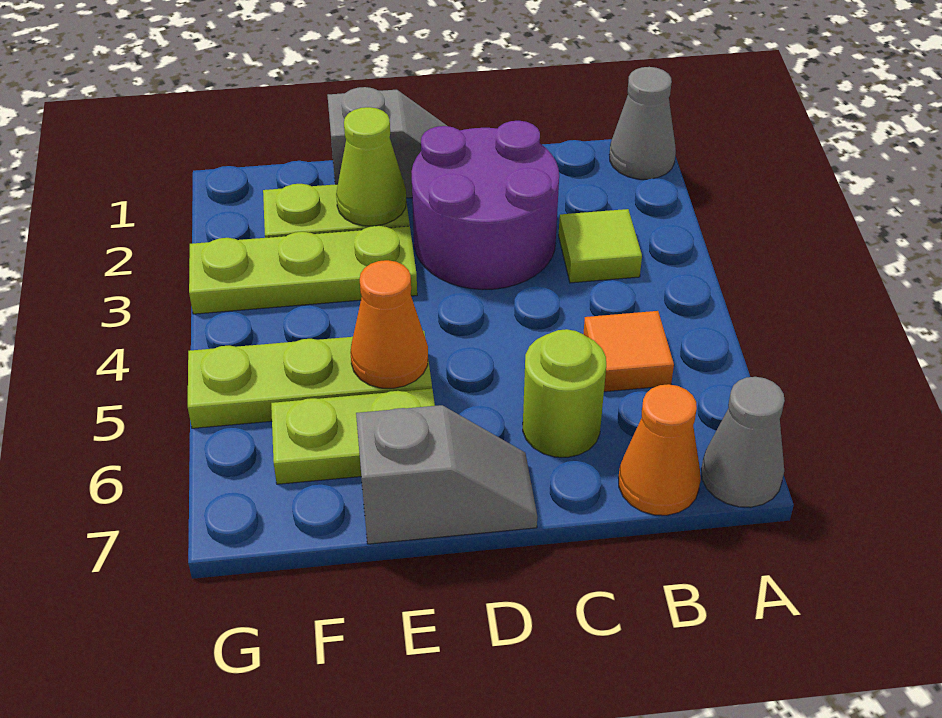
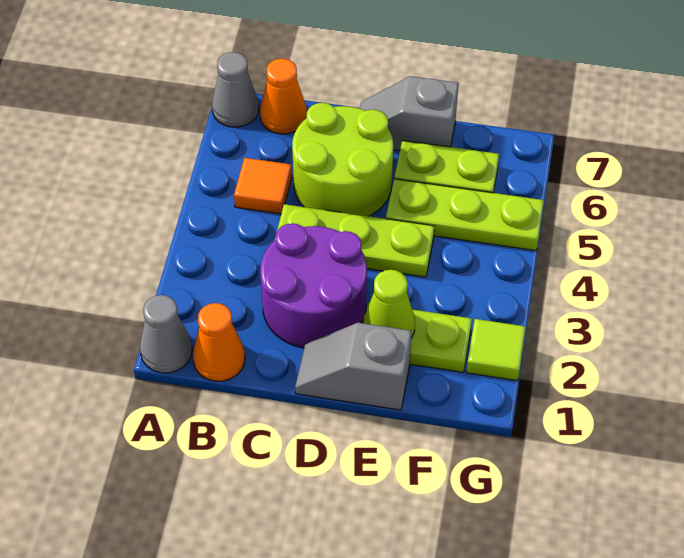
lime 1x1 tile [559,209,642,283] -> lime 1x1 tile moved to [466,319,526,381]
lime 1x1 round brick [523,329,606,457] -> lime 2x2 round brick [292,103,393,216]
lime 1x3 plate [189,226,417,314] -> lime 1x3 plate moved to [275,204,434,277]
orange 1x1 cone [350,260,428,388] -> orange 1x1 cone moved to [193,303,245,381]

